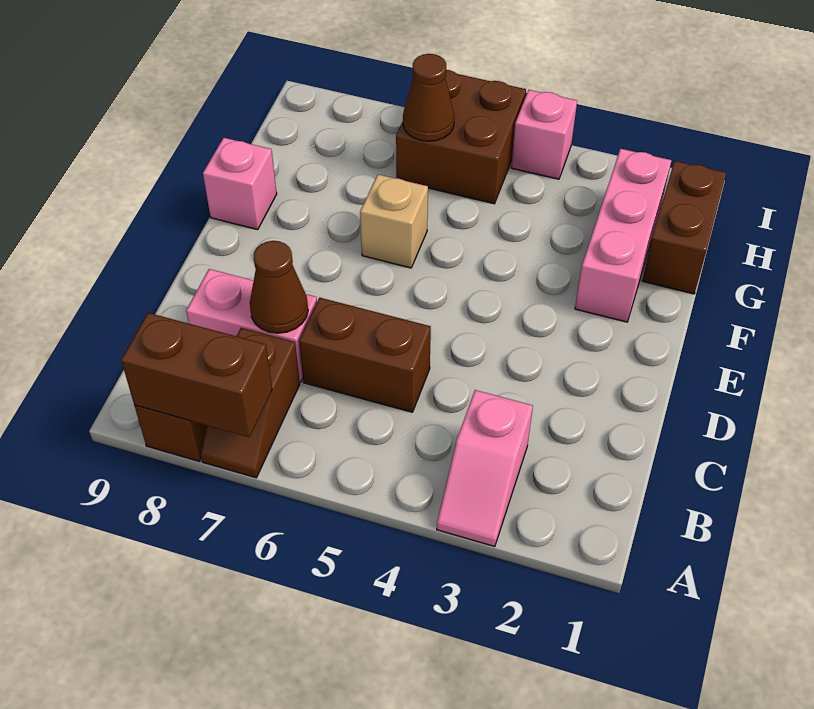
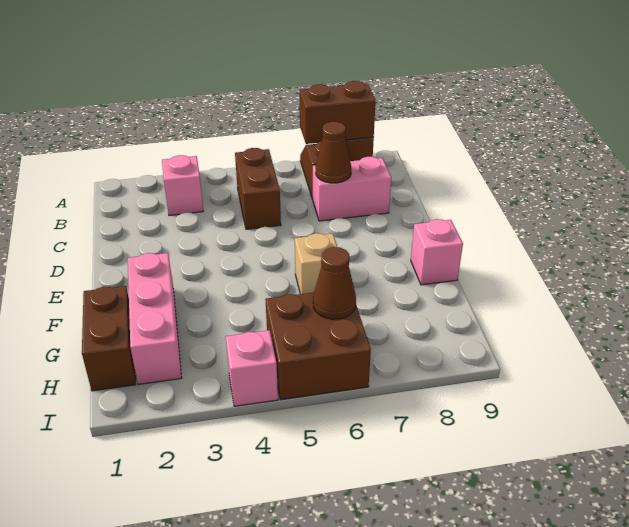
brown 1x2 brick [299,298,431,412] -> brown 1x2 brick turned to [235,148,281,229]

